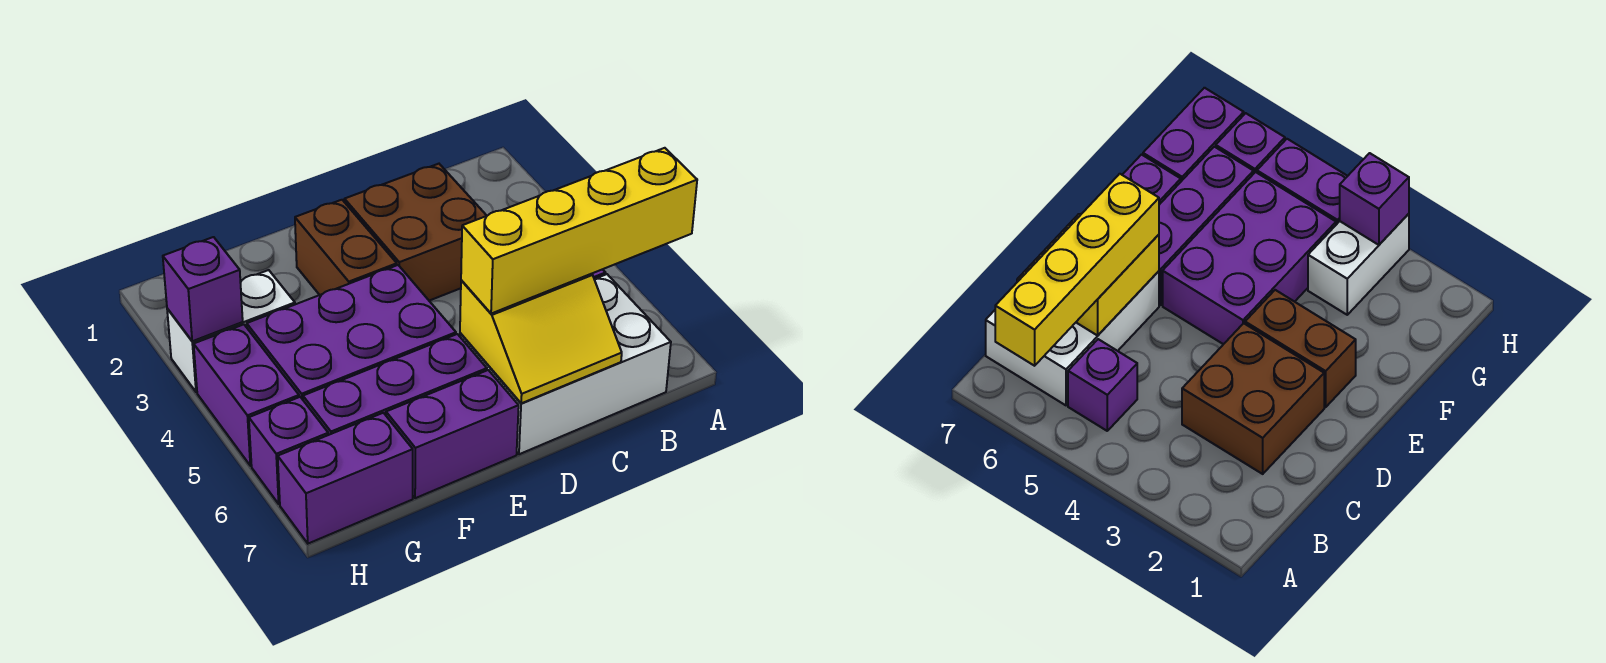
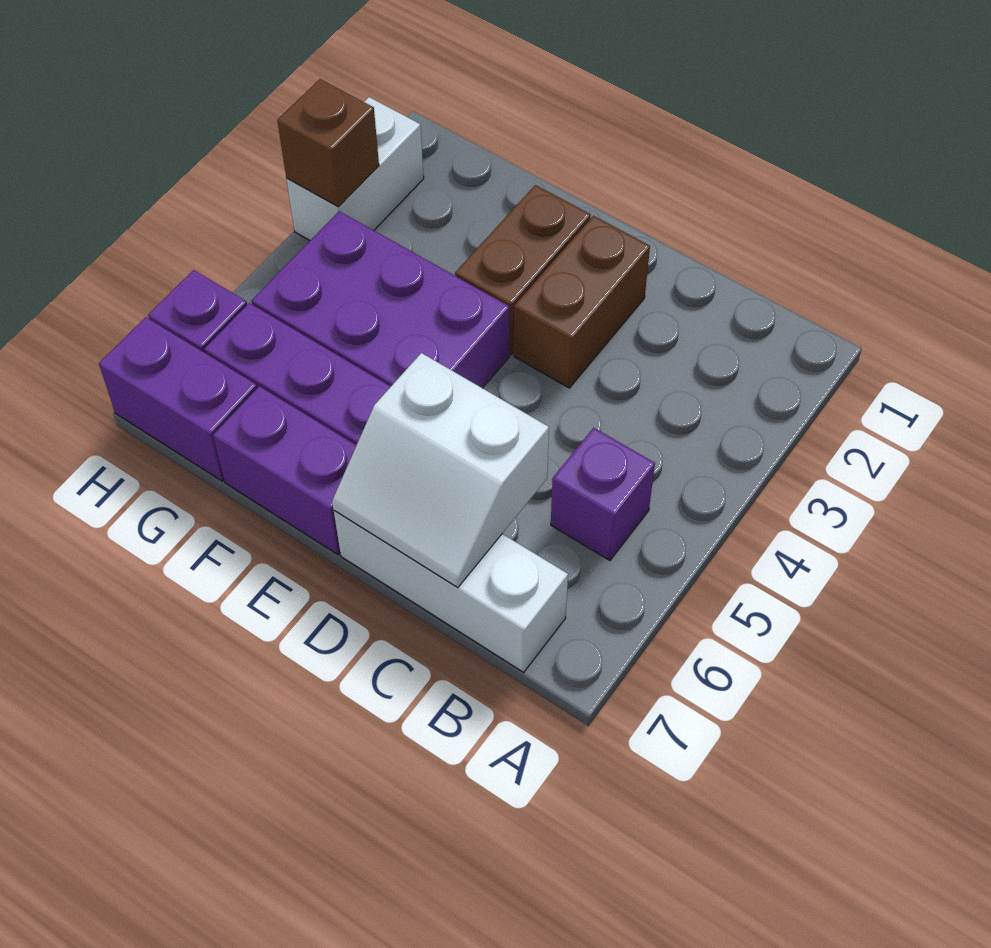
yellow 1x4 brick [461,148,697,314] -> none
white 2x3 brick [460,274,671,454] -> white 1x3 brick [334,511,568,672]
brown 2x2 brick [345,164,487,301] -> brown 1x2 brick [514,216,650,388]
yellow 2x2 slope [460,274,622,403] -> white 2x2 slope [332,353,549,588]
white 1x2 brick [167,270,295,392] -> white 1x2 brick turned to [287,97,424,240]
purple 1x1 brick [163,237,243,341] -> brown 1x1 brick [277,79,379,207]
purple 1x2 brick [194,324,299,466] -> none

